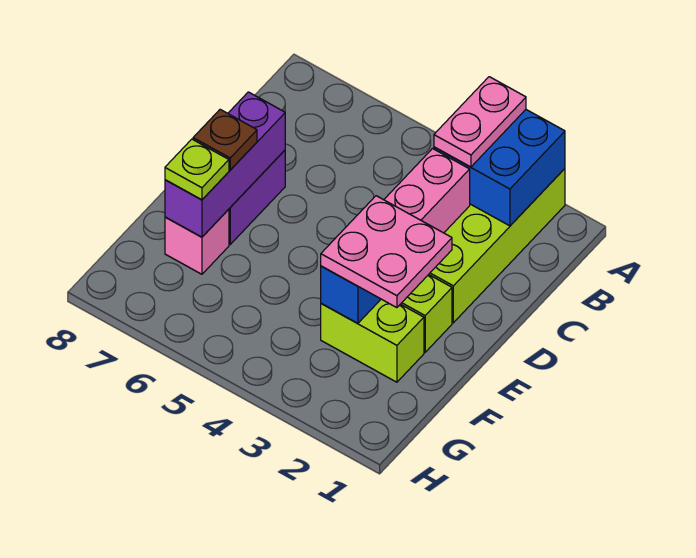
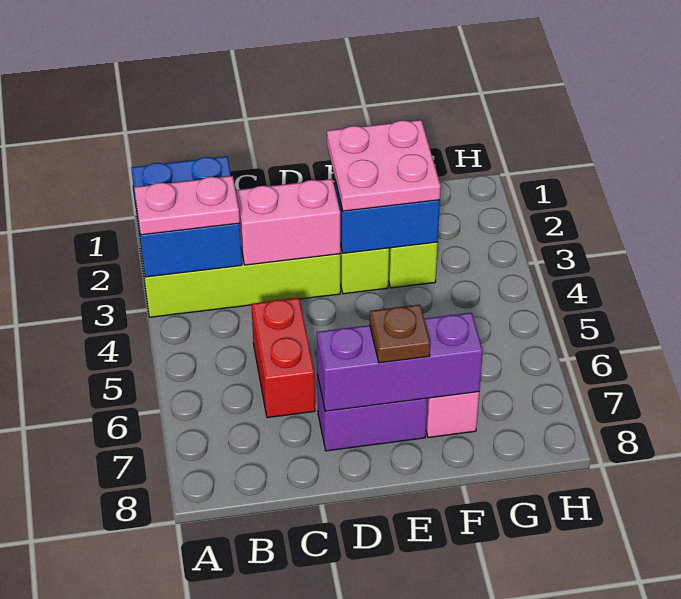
none -> red 1x2 brick [251,298,315,418]
lime 1x1 plate [165,139,229,200] -> none

